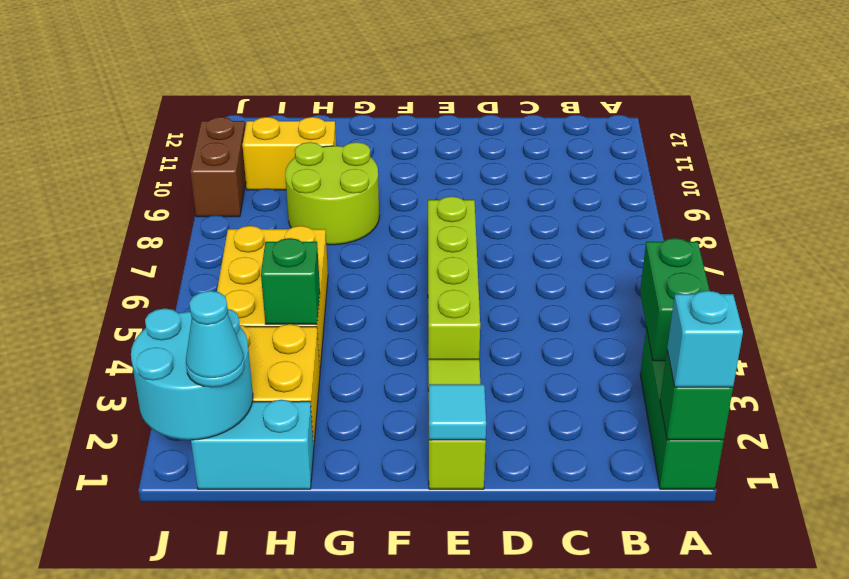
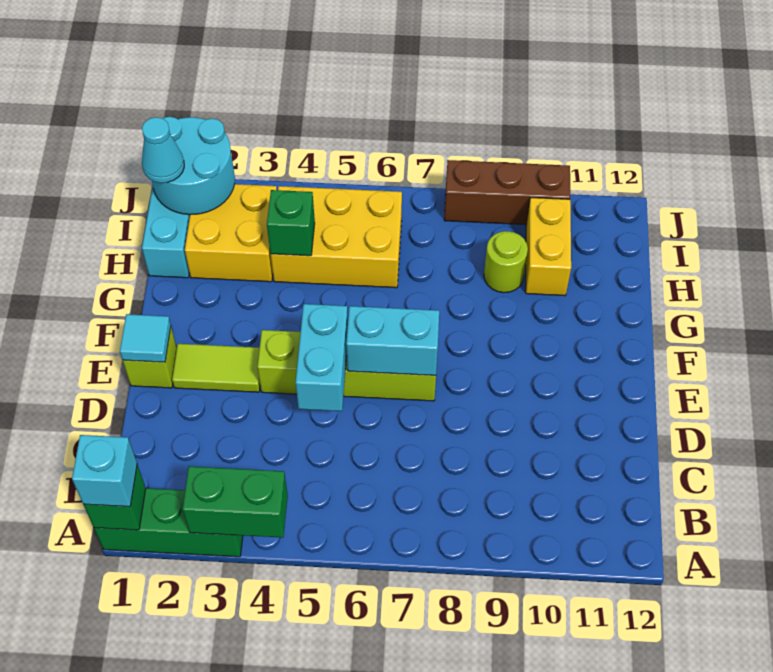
none -> cyan 1x2 brick [296,304,348,411]
none -> cyan 1x2 brick [346,306,439,375]
lime 2x2 round brick [285,142,379,245] -> lime 1x1 round brick [484,231,528,293]
brown 1x2 brick [190,117,246,217] -> brown 1x3 brick [444,160,570,225]

